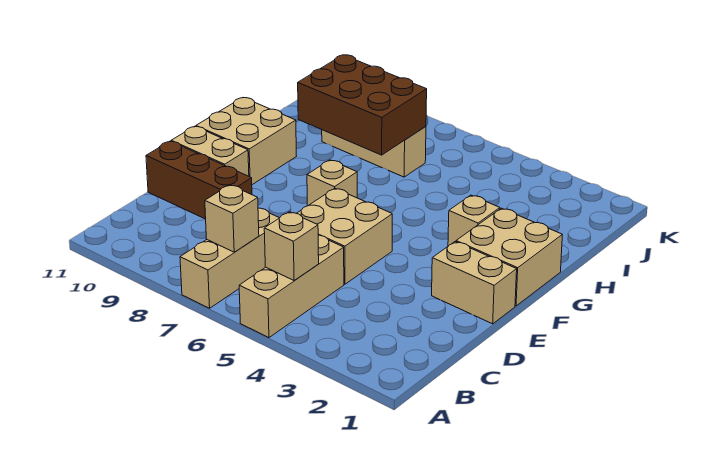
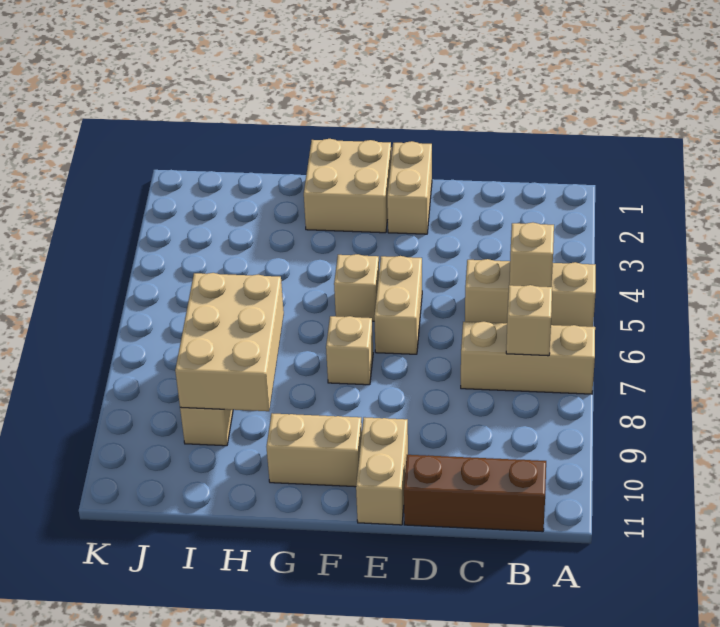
tan 2x2 brick [297,188,392,284] -> tan 1x2 brick [374,256,422,354]
brown 1x3 brick [146,141,252,219] -> brown 1x3 brick turned to [404,455,546,532]
tan 2x2 brick [196,98,296,185] -> tan 1x2 brick [267,413,362,487]
tan 1x1 brick [448,195,500,246] -> tan 1x1 brick moved to [334,254,379,321]
brown 2x3 brick [298,55,427,155] -> tan 2x3 brick [175,273,284,411]

